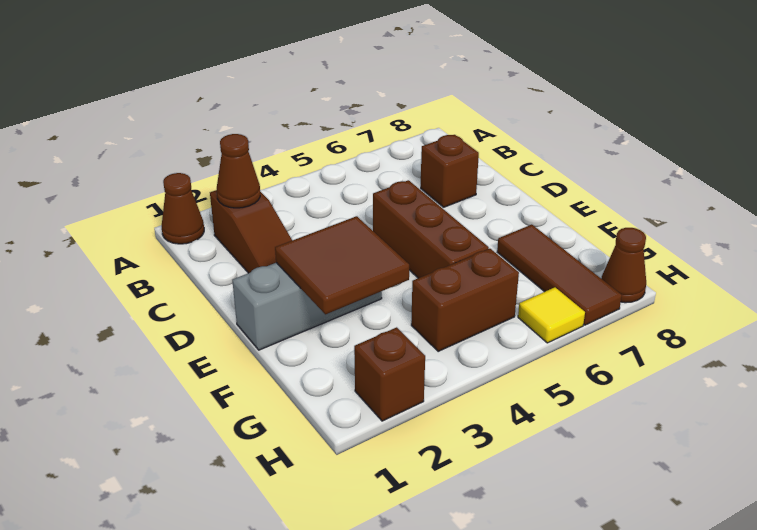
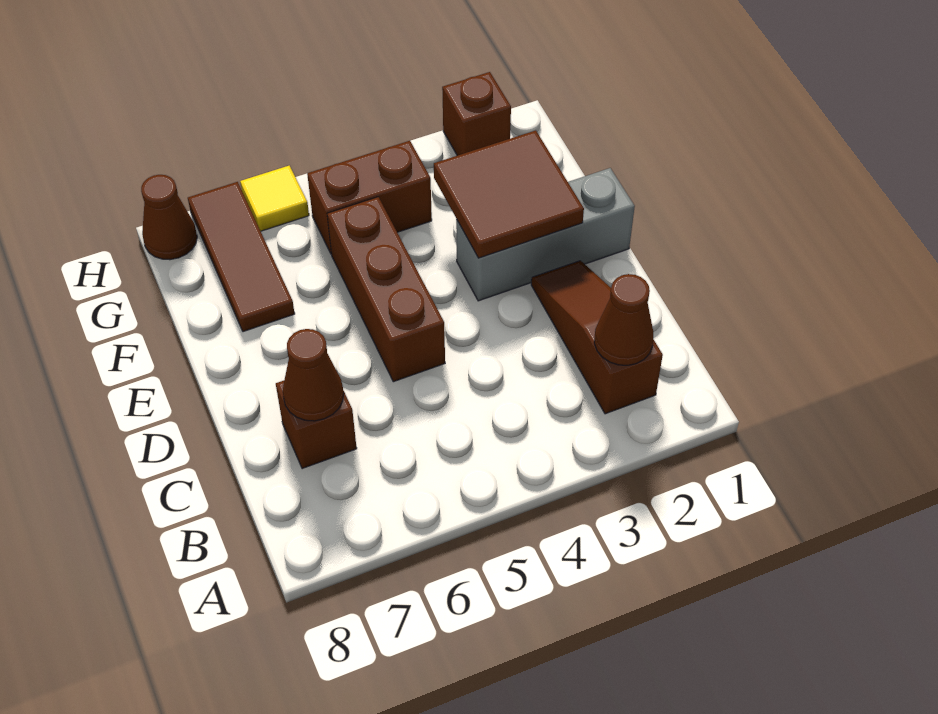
brown 1x1 cone [162,173,204,244] -> brown 1x1 cone moved to [283,329,344,421]

